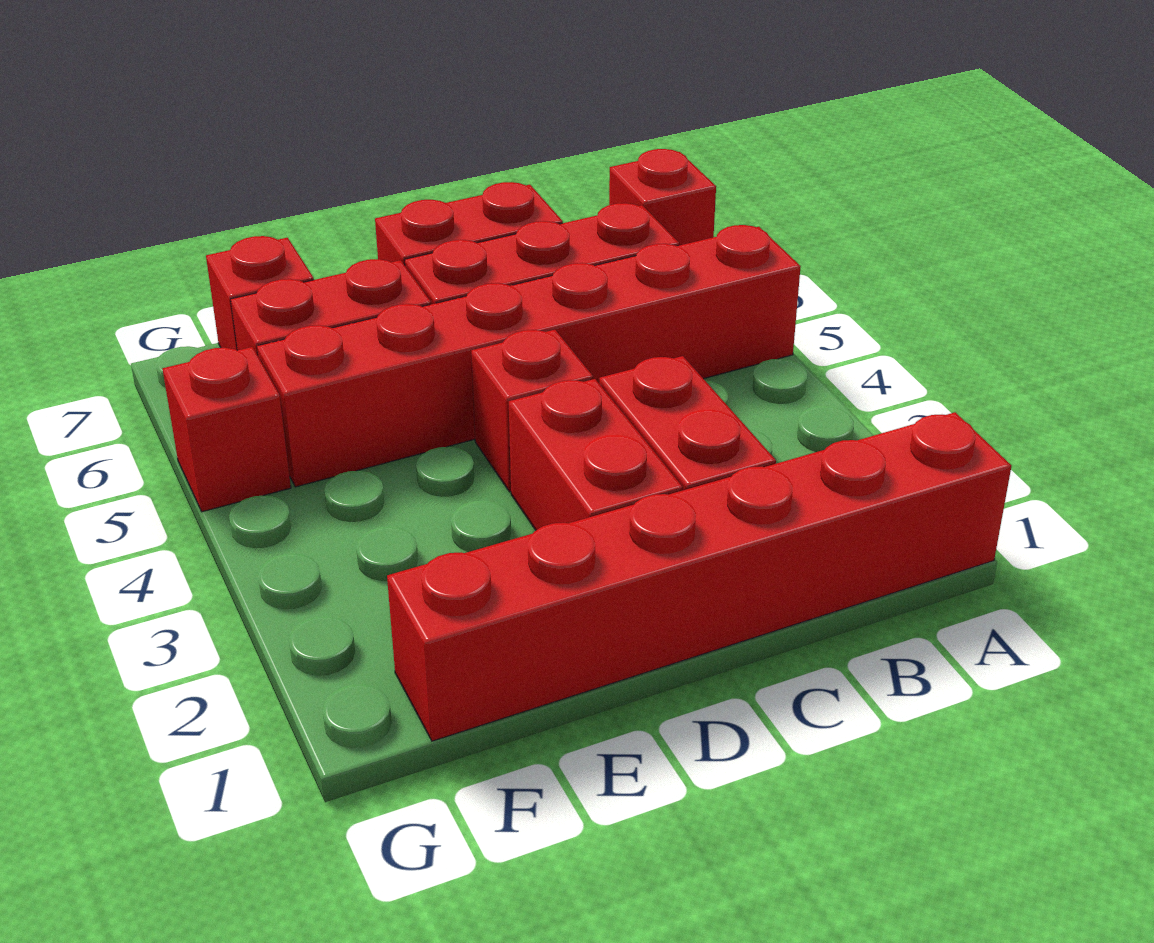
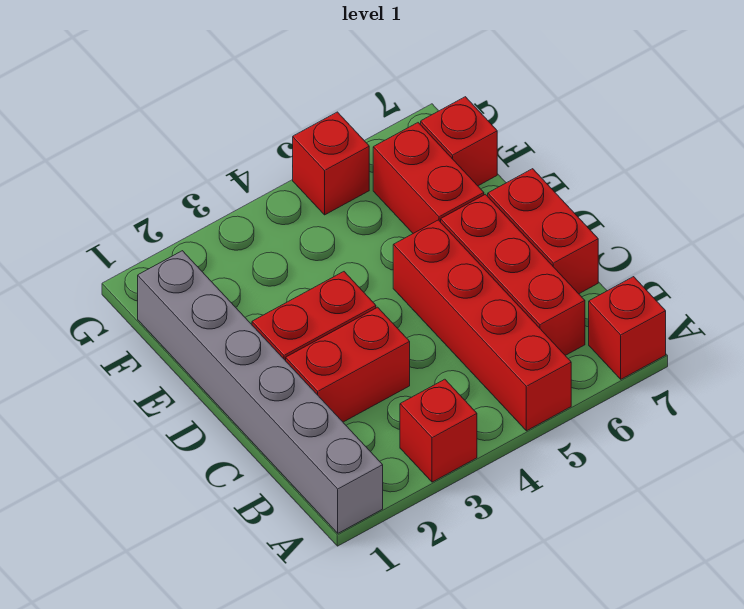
red 1x6 brick [387,412,1011,741] -> grey 1x6 brick [138,251,383,533]
red 1x6 brick [257,225,801,487] -> red 1x4 brick [393,220,571,431]
red 1x1 brick [471,330,593,492] -> red 1x1 brick moved to [400,379,477,482]

